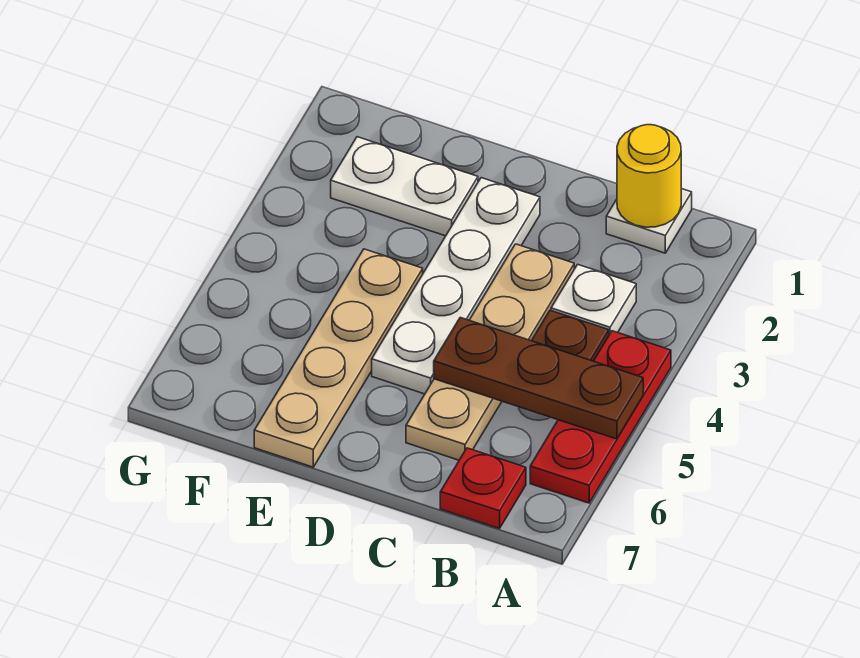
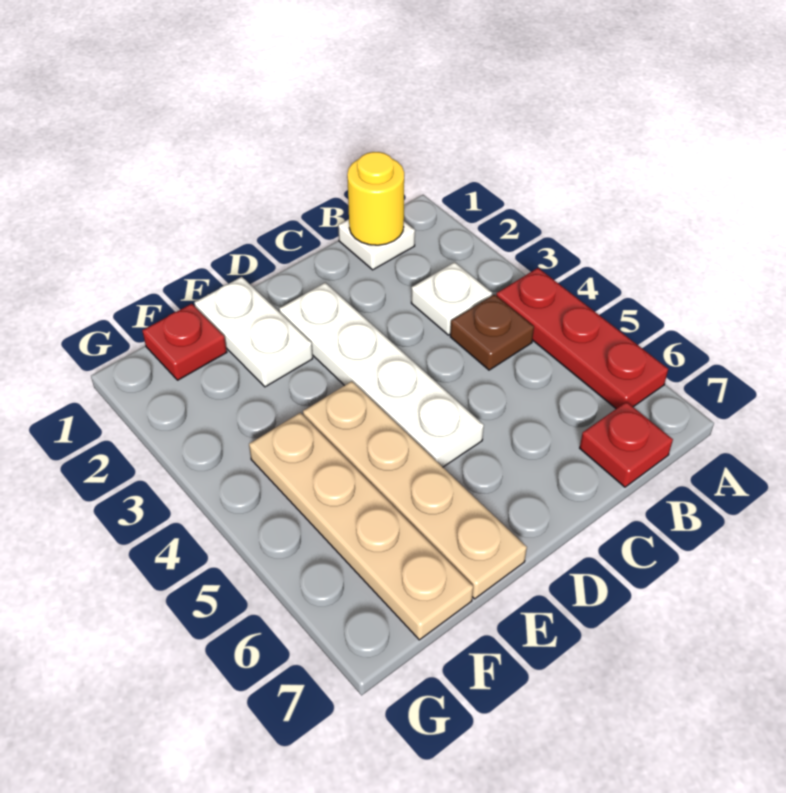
brown 1x3 plate [434,317,643,439] -> none
tan 1x4 plate [406,244,574,460] -> tan 1x4 plate moved to [249,413,473,640]
white 1x2 plate [331,137,478,236] -> white 1x2 plate turned to [194,277,313,387]
none -> red 1x1 plate [142,304,227,380]

